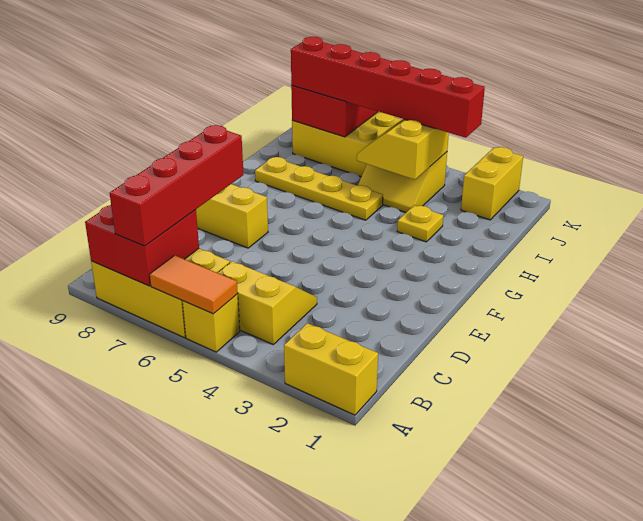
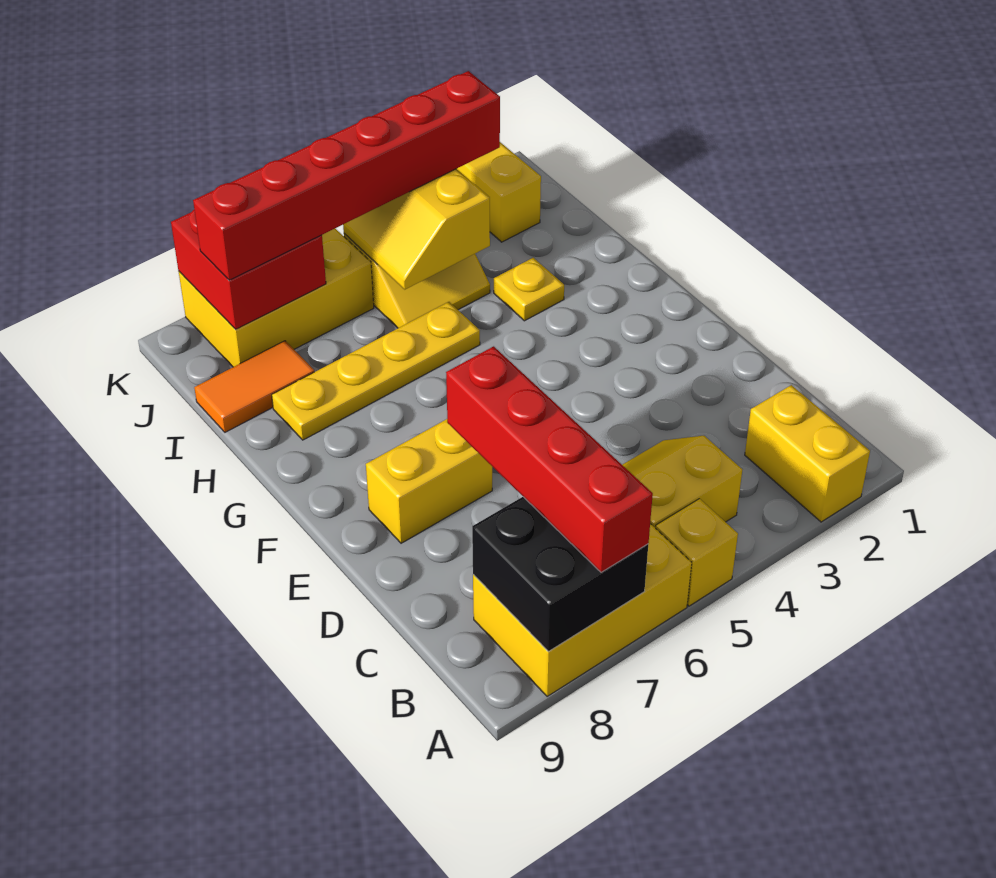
yellow 1x2 brick [284,323,378,415] -> yellow 1x2 brick turned to [745,385,870,522]
orange 1x2 tile [150,255,238,314] -> orange 1x2 tile moved to [194,341,314,432]
red 2x2 brick [85,205,199,286] -> black 2x2 brick [472,497,648,651]

